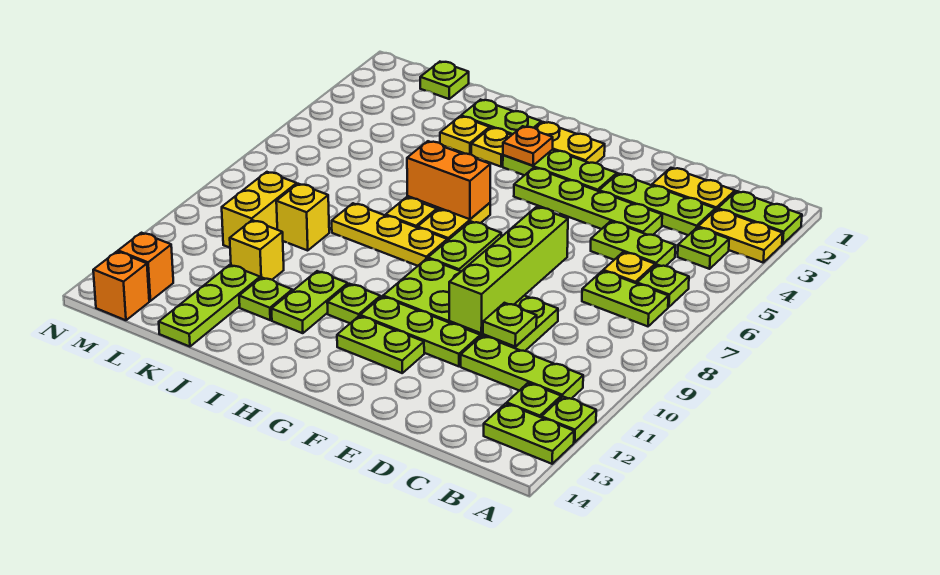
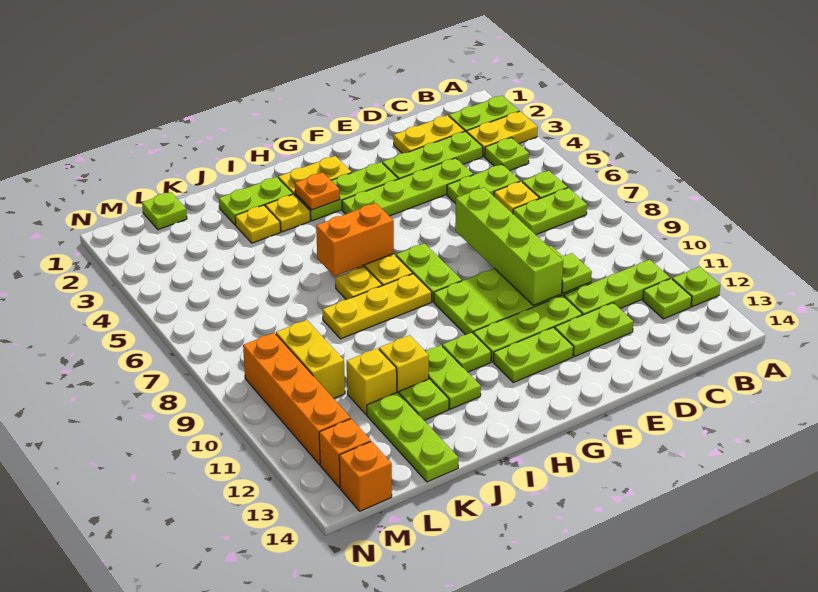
lime 1x2 plate [484,404,574,464] -> lime 1x2 plate moved to [555,303,633,357]
yellow 1x1 brick [276,184,329,250] -> yellow 1x1 brick moved to [379,335,429,393]
none -> orange 1x4 brick [243,333,351,465]

